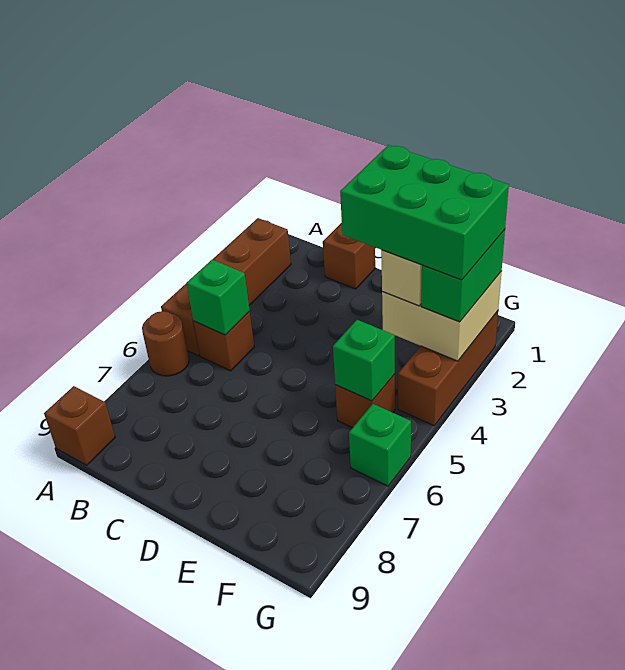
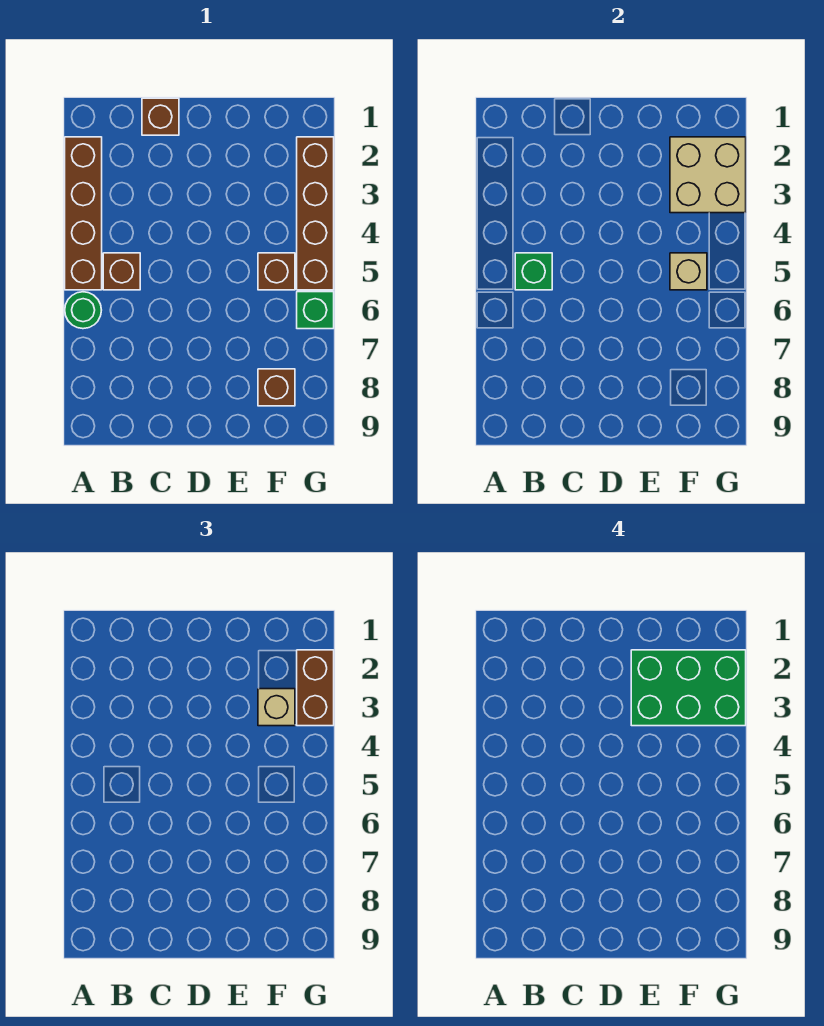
brown 1x1 round brick [142,311,189,376] -> green 1x1 round brick [65,292,101,329]
brown 1x1 brick [44,386,115,465] -> brown 1x1 brick moved to [258,369,295,406]
green 1x1 brick [333,320,395,401] -> tan 1x1 brick [670,253,707,290]
brown 1x3 brick [398,311,498,426] -> brown 1x4 brick [297,137,334,290]
green 1x2 brick [421,230,505,322] -> brown 1x2 brick [297,650,334,726]

